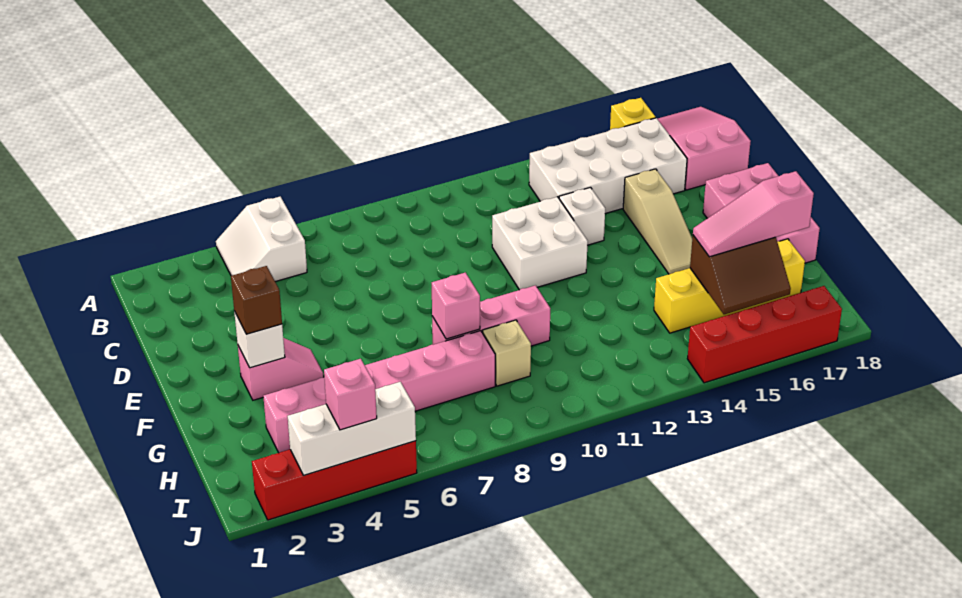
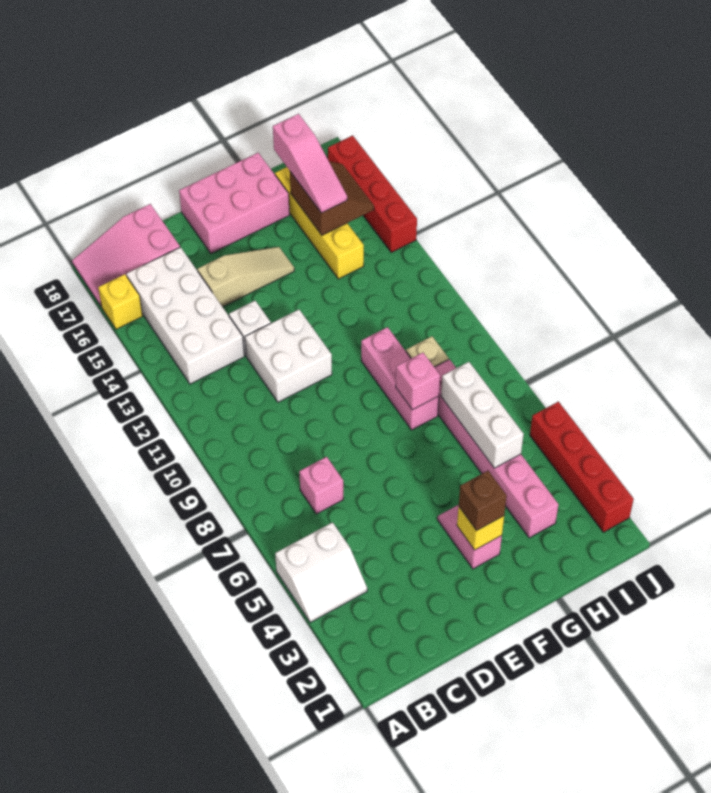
white 1x1 brick [234,311,285,368] -> yellow 1x1 brick [457,507,504,550]
white 1x3 brick [288,382,416,475] -> white 1x3 brick moved to [441,362,524,468]
pink 1x1 brick [324,359,377,430] -> pink 1x1 brick moved to [299,457,343,514]

